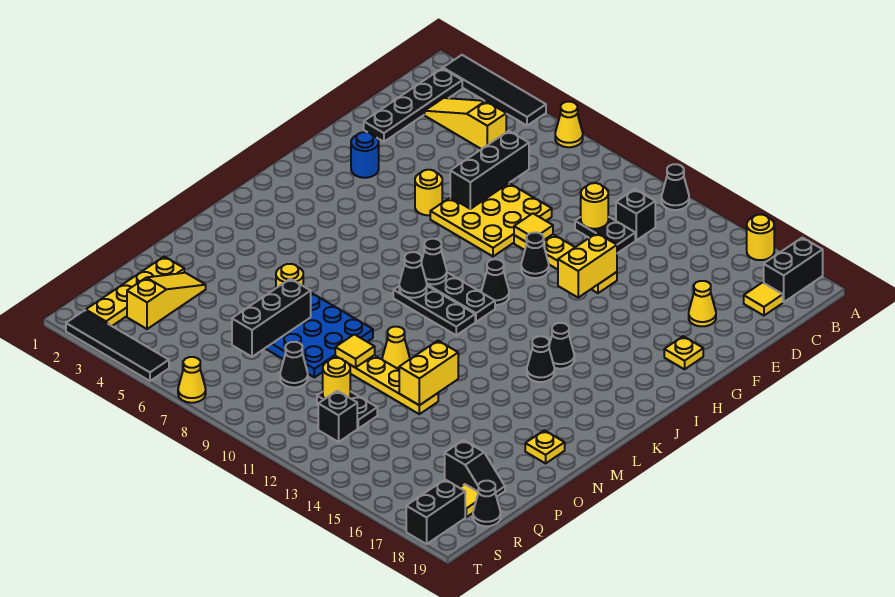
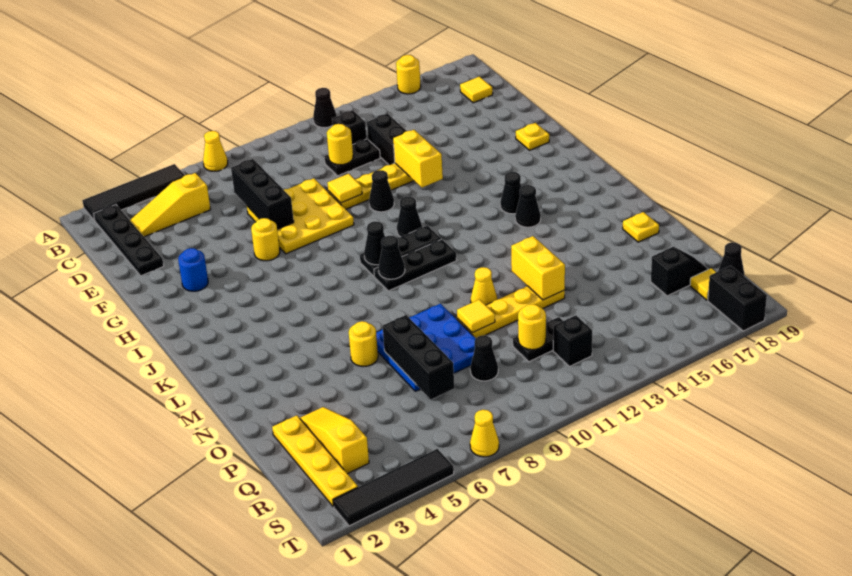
black 1x2 brick [764,238,823,302] -> black 1x2 brick moved to [367,114,406,165]
yellow 1x1 cone [689,281,716,326] -> none

